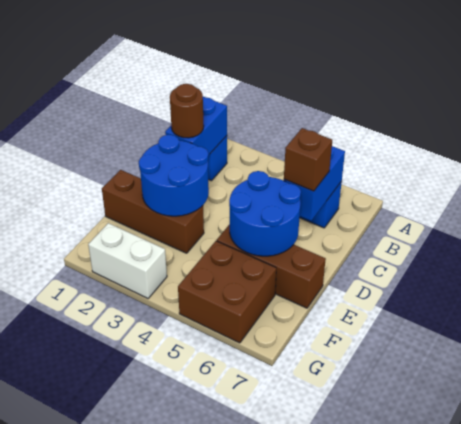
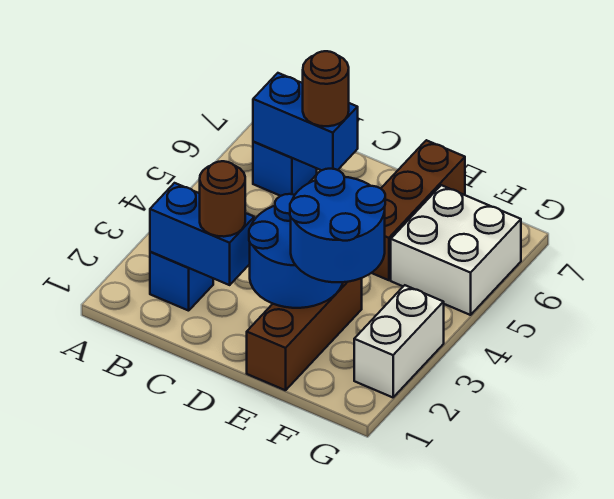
brown 1x1 brick [284,128,332,191] -> brown 1x1 round brick [303,51,349,126]
blue 2x2 round brick [229,171,301,256] -> blue 2x2 round brick moved to [290,169,385,282]
brown 2x2 brick [178,241,276,343] -> white 2x2 brick [391,185,521,315]

